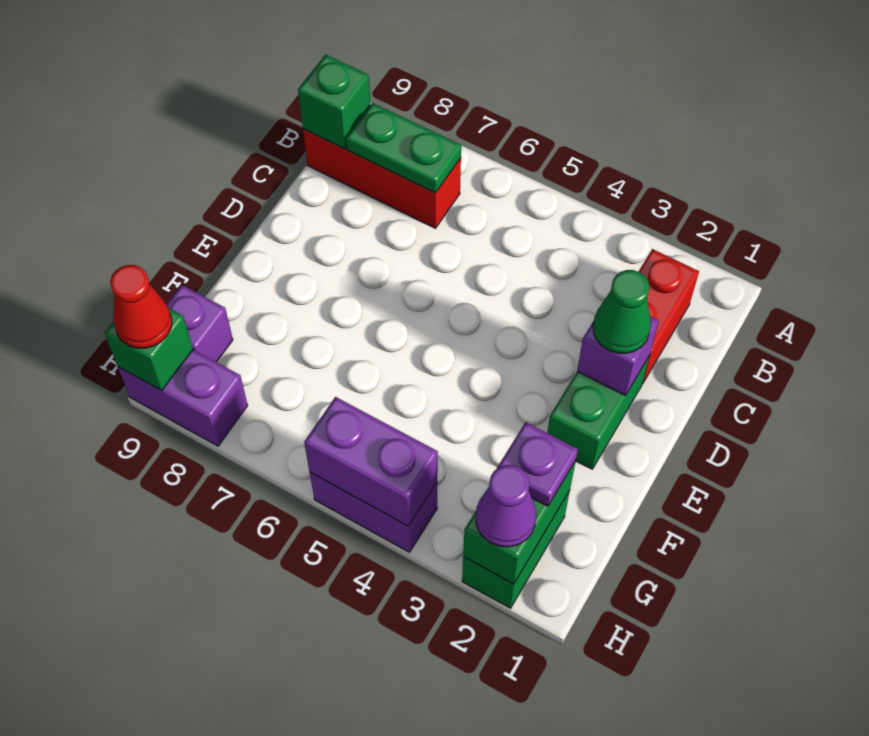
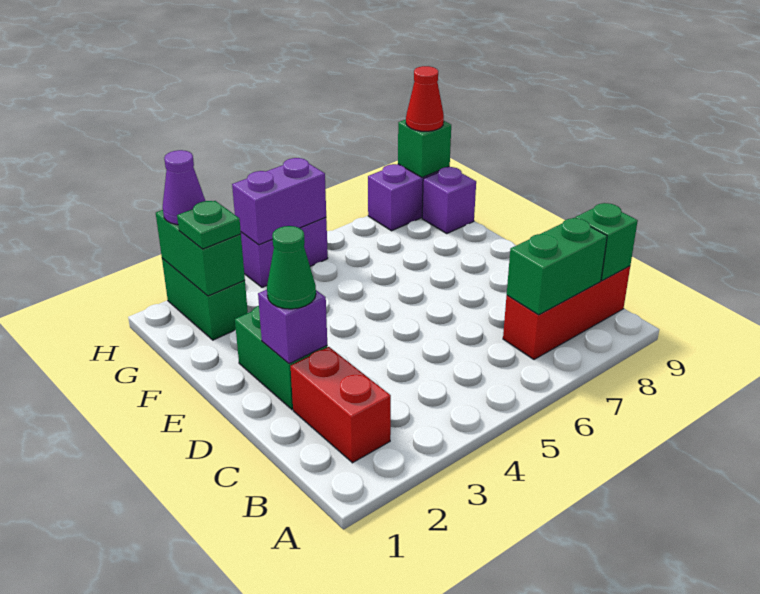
green 1x2 plate [346,103,461,193] -> green 1x2 brick [507,218,607,315]
purple 1x1 plate [497,422,578,506] -> green 1x1 plate [177,201,241,249]

